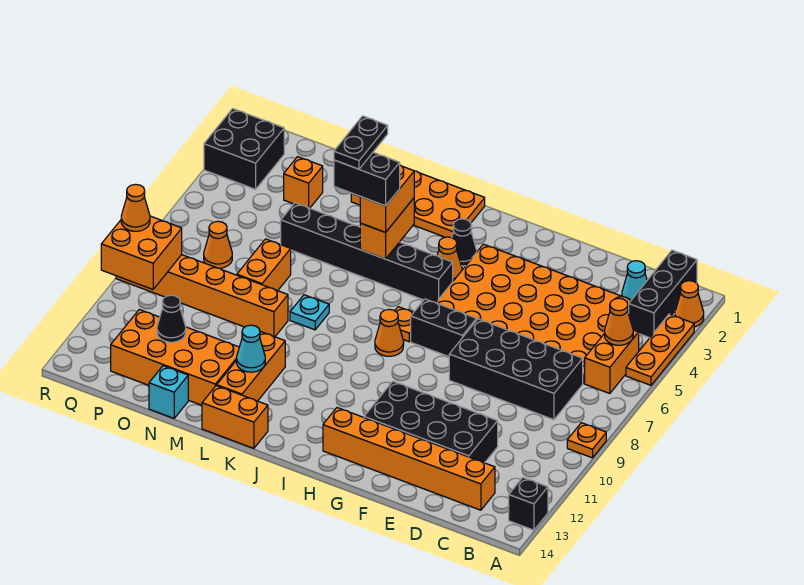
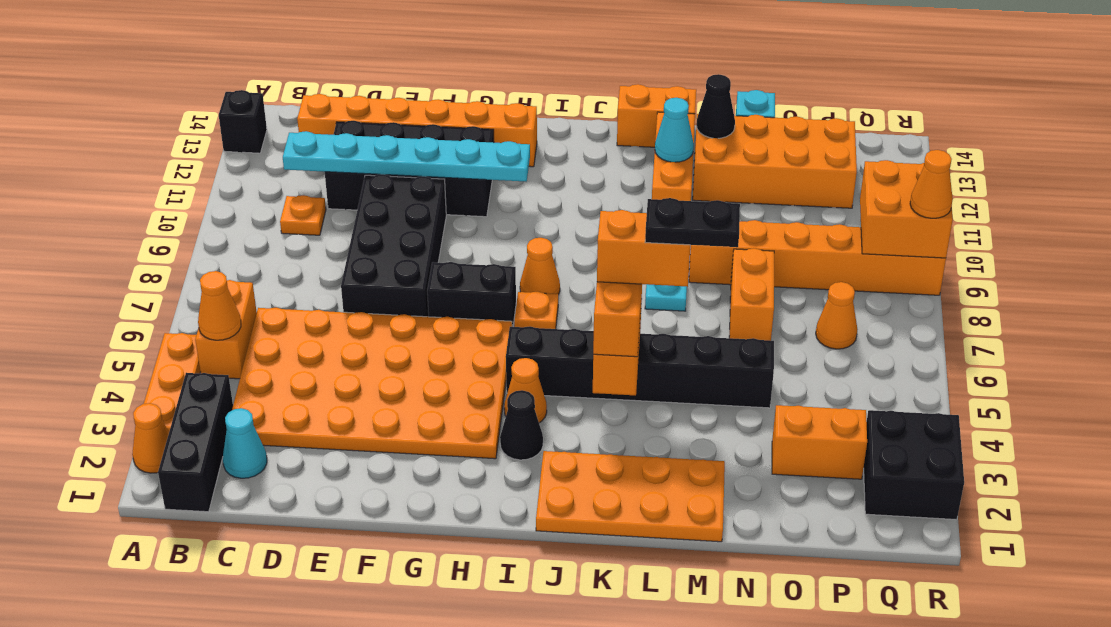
orange 1x1 plate [567,423,606,458] -> orange 1x1 plate moved to [280,195,326,235]
black 2x4 brick [449,319,583,420] -> black 2x4 brick turned to [341,174,446,317]
none -> cyan 1x6 plate [283,131,530,182]
black 1x2 brick [334,152,400,206] -> orange 1x2 brick [597,210,690,287]
black 1x2 plate [334,116,388,169] -> black 1x2 plate turned to [645,198,740,247]
orange 1x1 brick [284,157,323,208] -> orange 1x2 brick [772,405,867,479]
black 1x1 cone [157,295,186,342] -> black 1x1 cone moved to [696,74,735,138]

